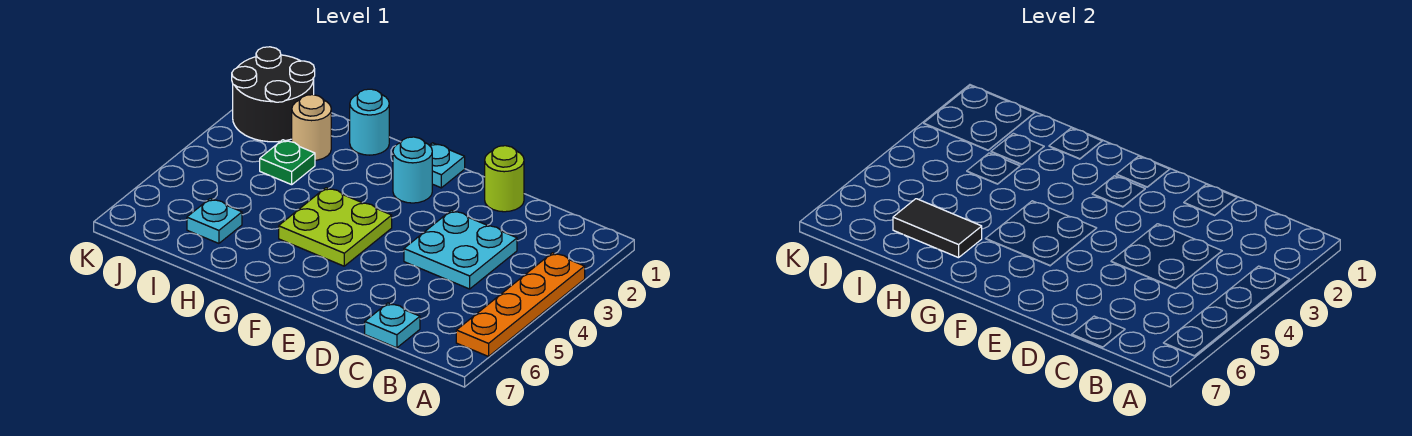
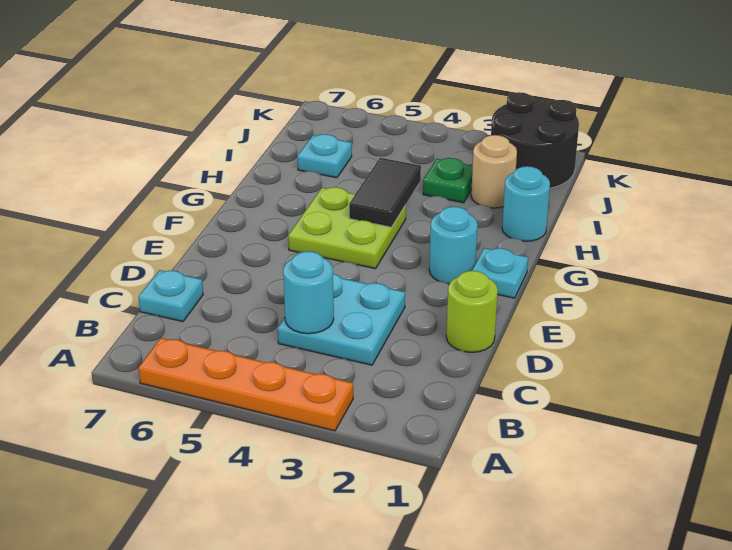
none -> cyan 1x1 round brick [283,251,334,334]
black 1x2 tile [893,199,982,258] -> black 1x2 tile moved to [349,158,421,227]

